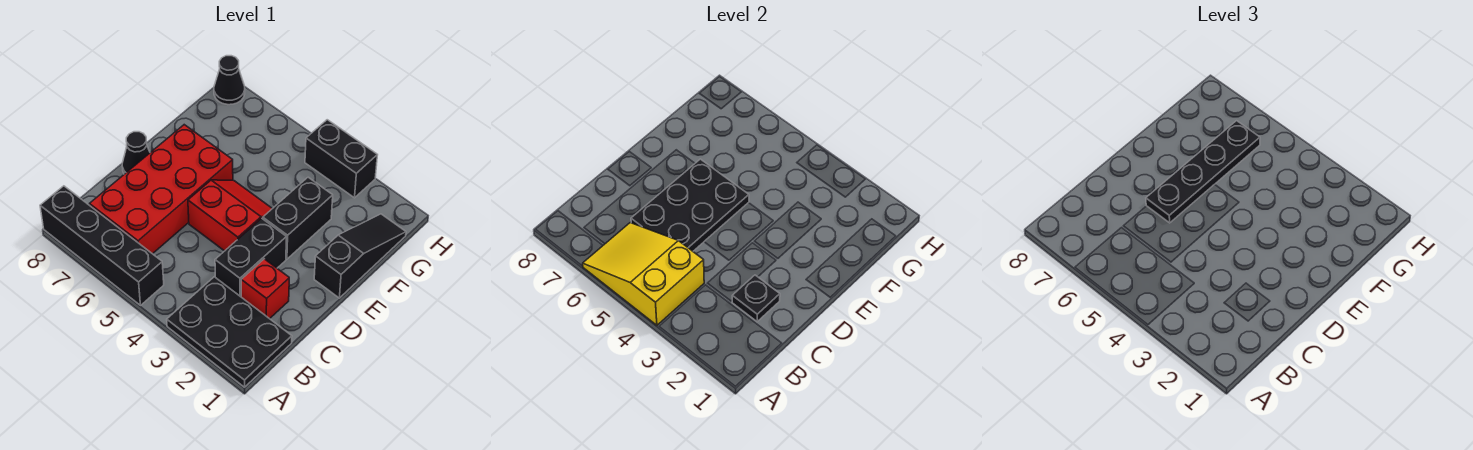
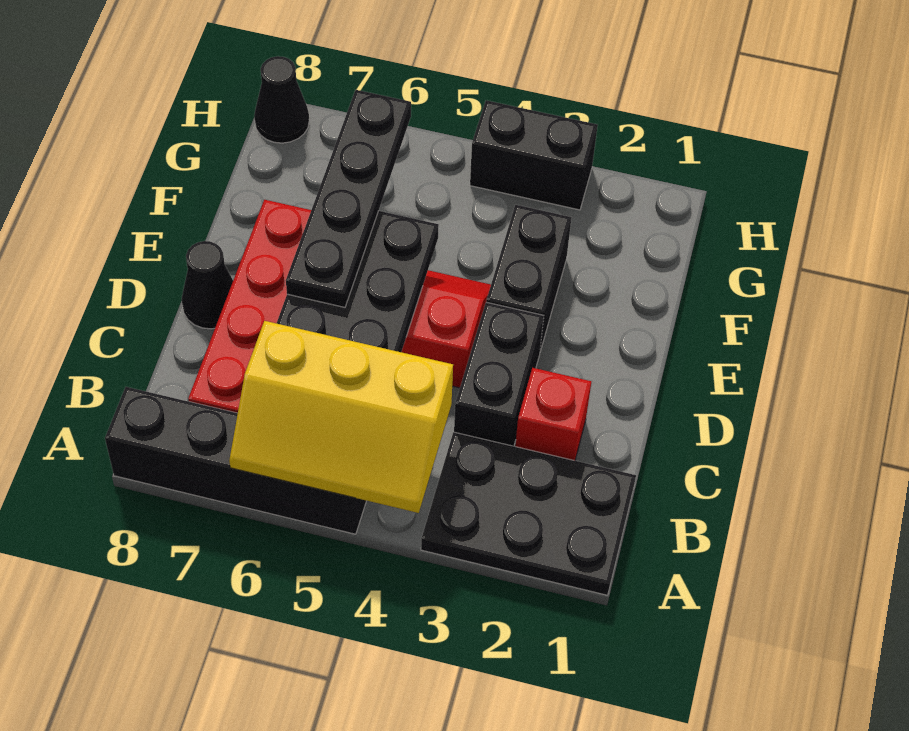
yellow 2x3 slope [583,223,704,325] -> yellow 2x3 slope turned to [229,321,453,513]
black 1x1 plate [732,275,780,322] -> none
black 1x3 slope [314,214,406,298] -> none

